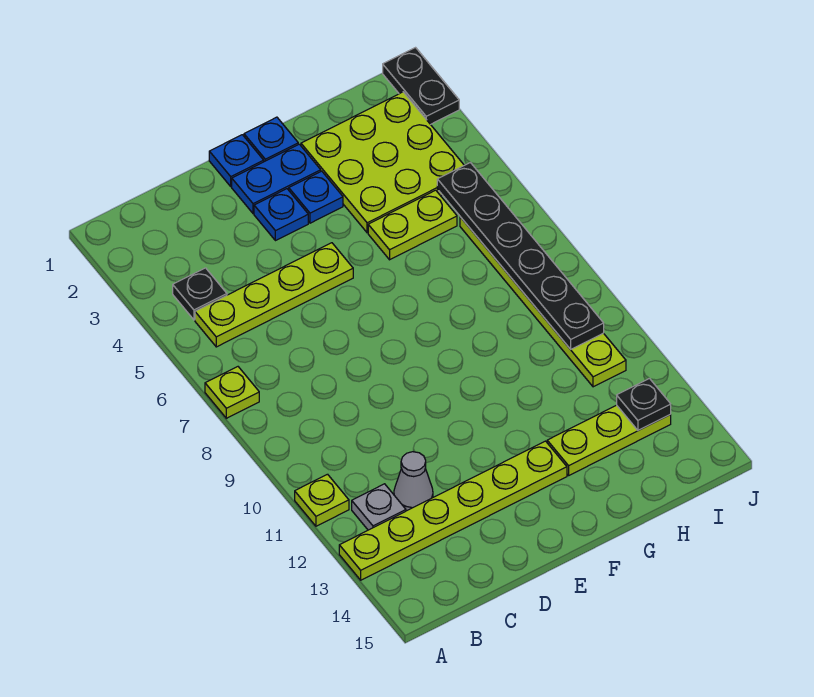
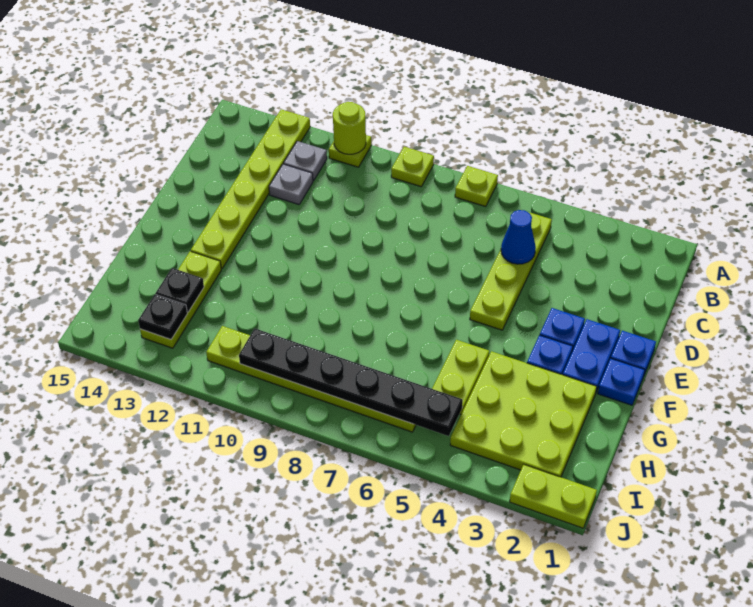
none -> lime 1x1 plate [391,147,434,187]
none -> lime 1x1 round brick [333,102,366,154]
black 1x1 plate [173,268,227,320] -> black 1x1 plate moved to [156,268,204,312]
none -> blue 1x1 cone [501,210,536,264]
grey 1x1 cone [394,452,433,511] -> grey 1x1 plate [269,164,313,204]
black 1x2 plate [383,48,459,124] -> lime 1x2 plate [510,465,597,528]

